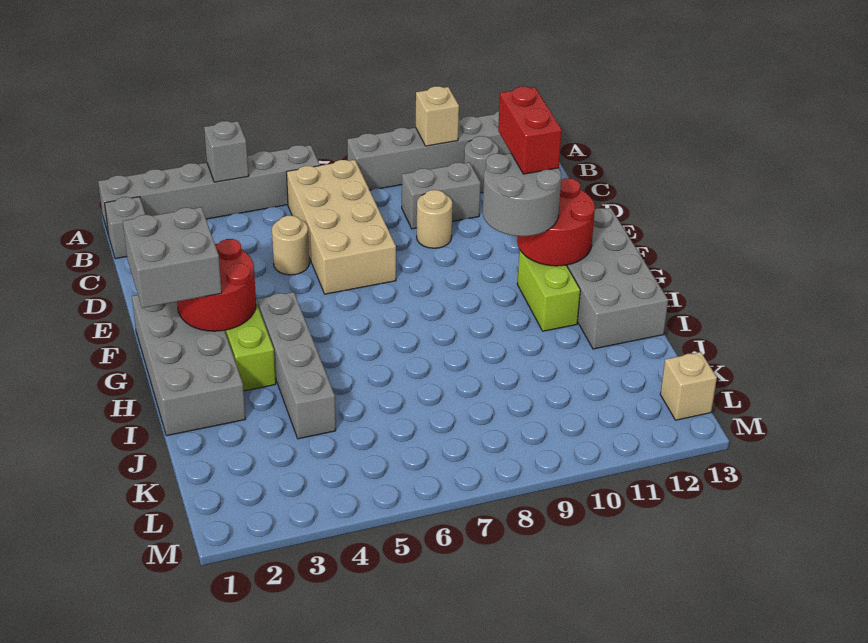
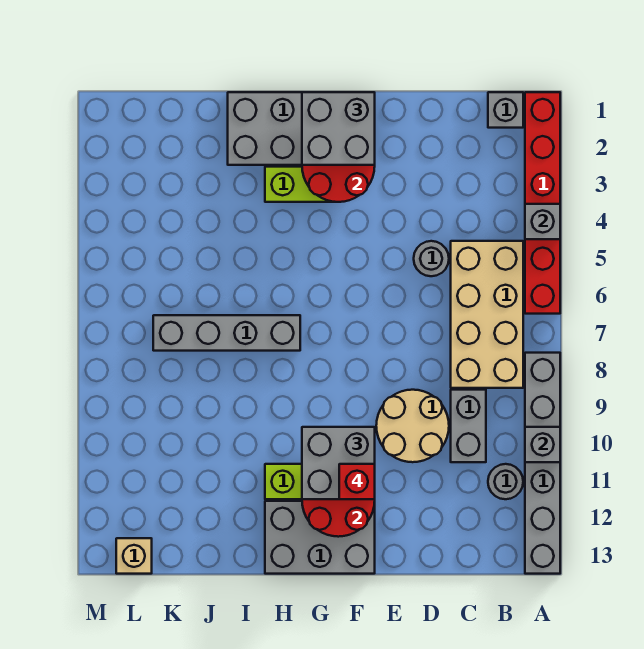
grey 1x6 brick [98,145,320,235] -> red 1x6 brick [525,92,560,314]
tan 1x1 brick [416,86,459,146] -> grey 1x1 brick [525,427,560,462]
tan 2x4 brick [287,160,396,294] -> tan 2x4 brick turned to [451,241,523,388]
tan 1x1 round brick [272,216,309,275] -> grey 1x1 round brick [414,241,449,276]
tan 1x1 round brick [417,190,452,248] -> tan 2x2 round brick [376,390,449,462]
red 1x2 brick [498,87,562,174] -> red 1x1 brick [339,464,375,499]
grey 2x2 round brick [483,153,561,236] -> grey 2x2 brick [302,427,375,499]
grey 2x4 brick [567,208,668,349] -> grey 2x3 brick [265,501,375,574]
grey 1x4 brick [257,292,336,439] -> grey 1x4 brick moved to [153,315,300,351]

